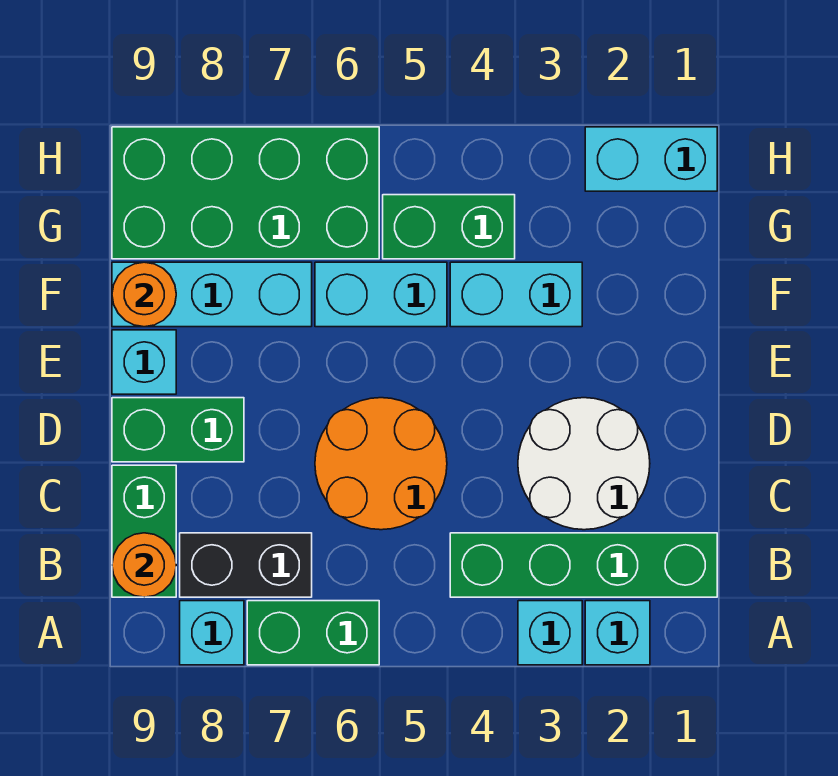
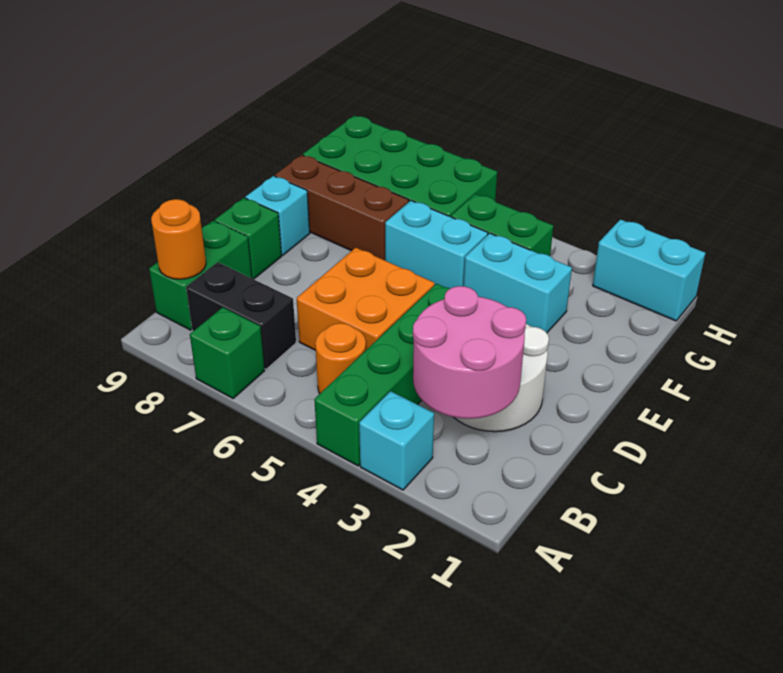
cyan 1x1 brick [585,601,650,665] -> none
green 1x2 brick [247,601,379,665] -> green 1x1 brick [190,307,265,399]
cyan 1x1 brick [180,601,244,665] -> none
green 1x4 brick [450,533,717,597] -> green 1x4 brick turned to [314,284,450,466]
none -> pink 2x2 round brick [413,286,526,419]
orange 2x2 round brick [315,398,447,530] -> orange 2x2 brick [297,248,435,350]
green 1x2 brick [112,398,244,462] -> green 1x1 brick [215,198,282,279]
cyan 1x3 brick [112,262,312,327] -> brown 1x3 brick [275,155,409,260]
orange 1x1 round brick [112,262,176,327] -> orange 1x1 round brick moved to [315,323,366,393]

